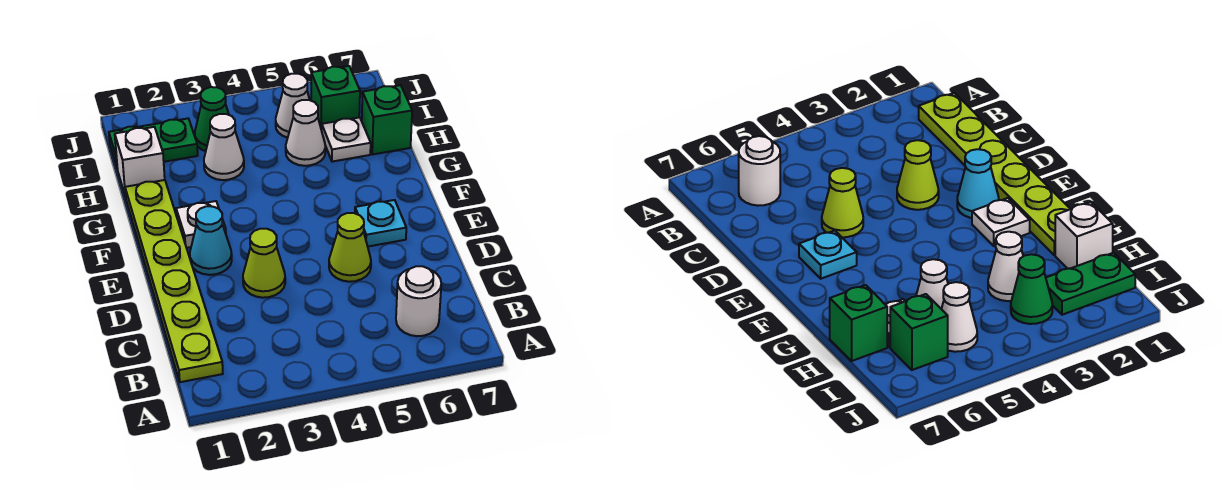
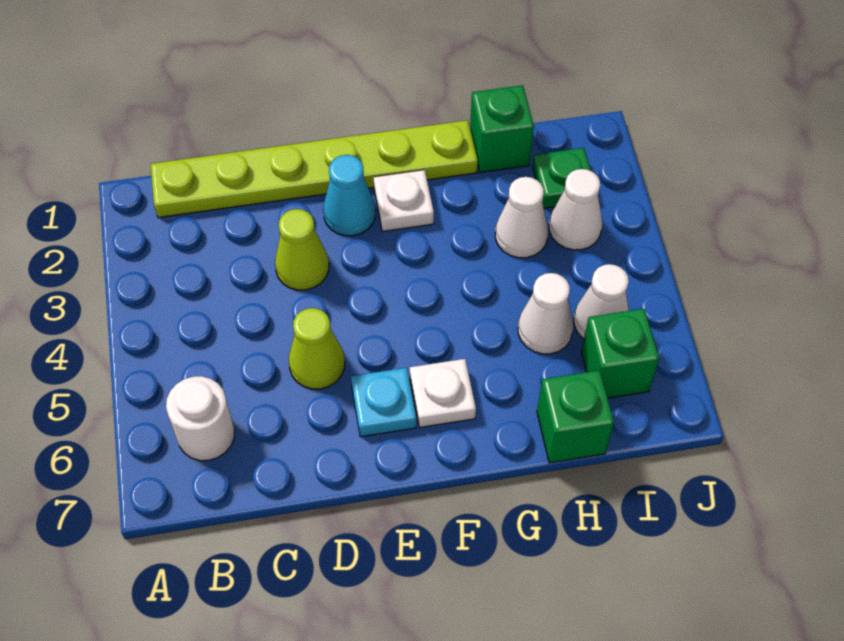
white 1x1 brick [115,127,165,197] -> green 1x1 brick [470,85,534,172]
white 1x1 plate [322,117,371,162] -> white 1x1 plate moved to [410,359,476,427]
green 1x2 plate [109,118,198,169] -> green 1x1 plate [533,148,591,208]
green 1x1 cone [195,87,229,151] -> white 1x1 cone [549,169,602,250]

